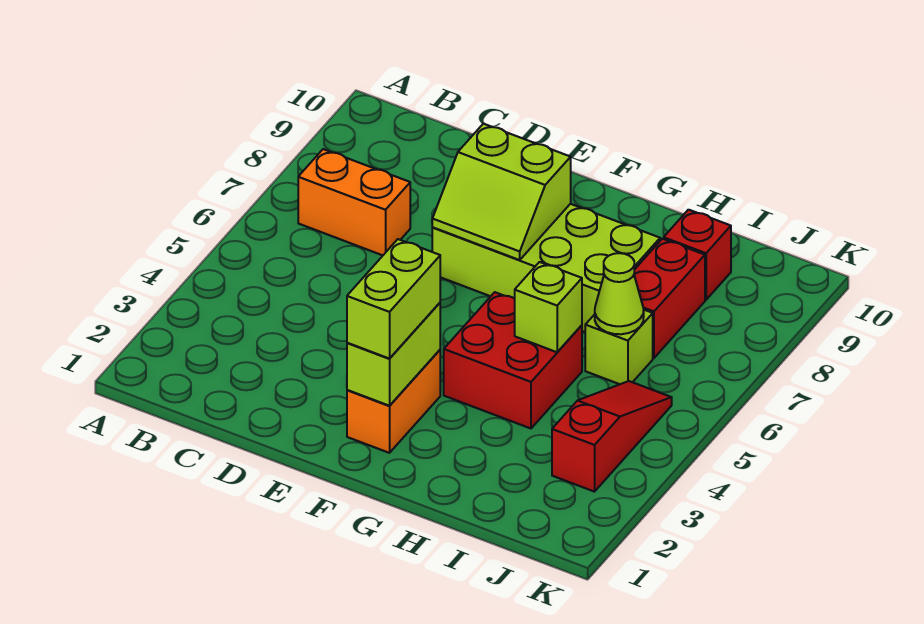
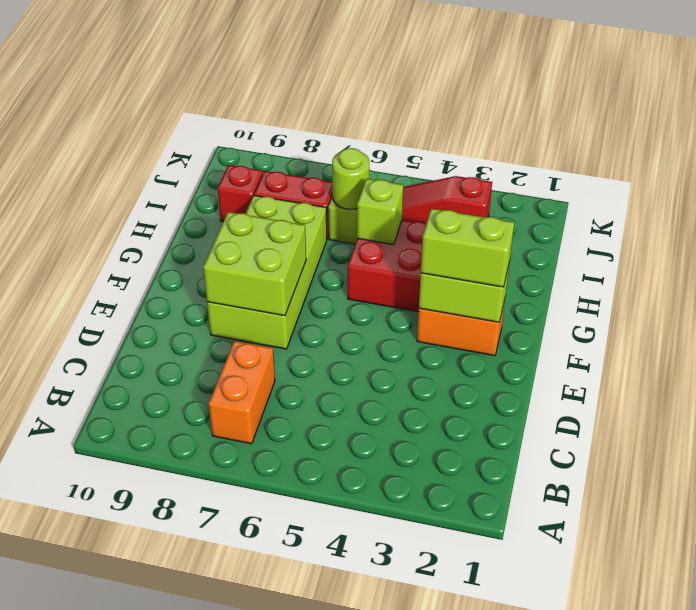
lime 2x2 slope [432,124,571,260] -> lime 2x2 brick [203,212,306,316]
lime 1x1 cone [595,253,644,334] -> lime 1x1 round brick [332,148,369,209]

